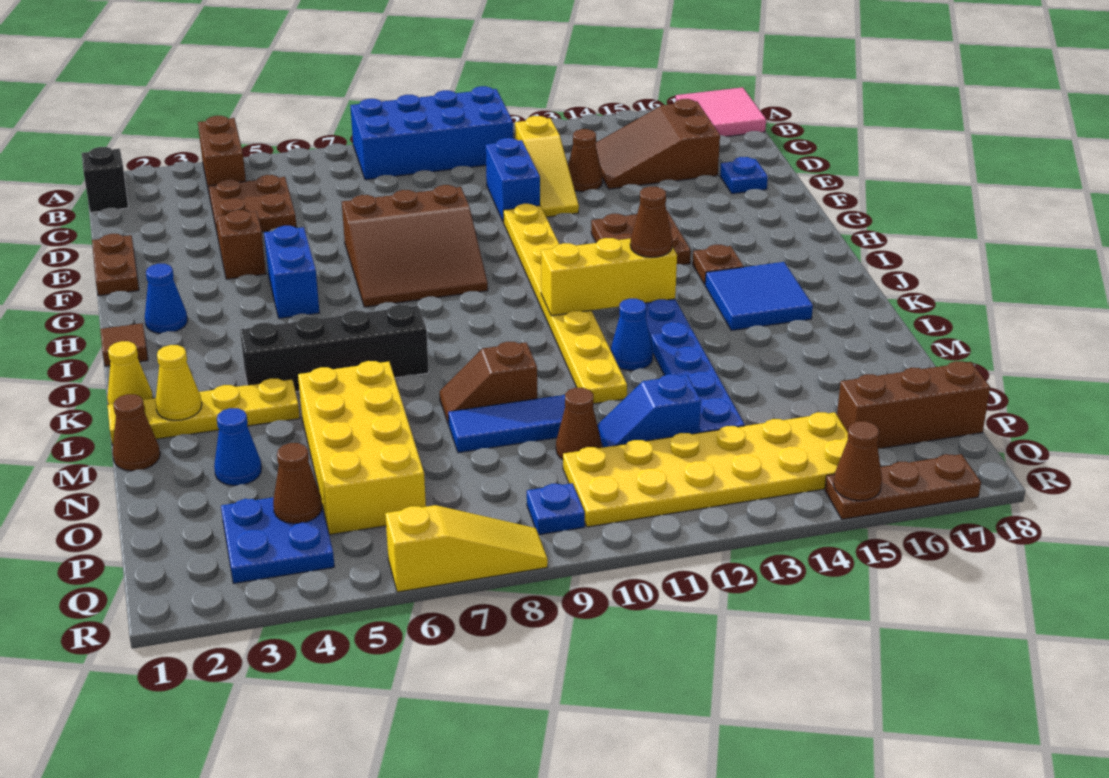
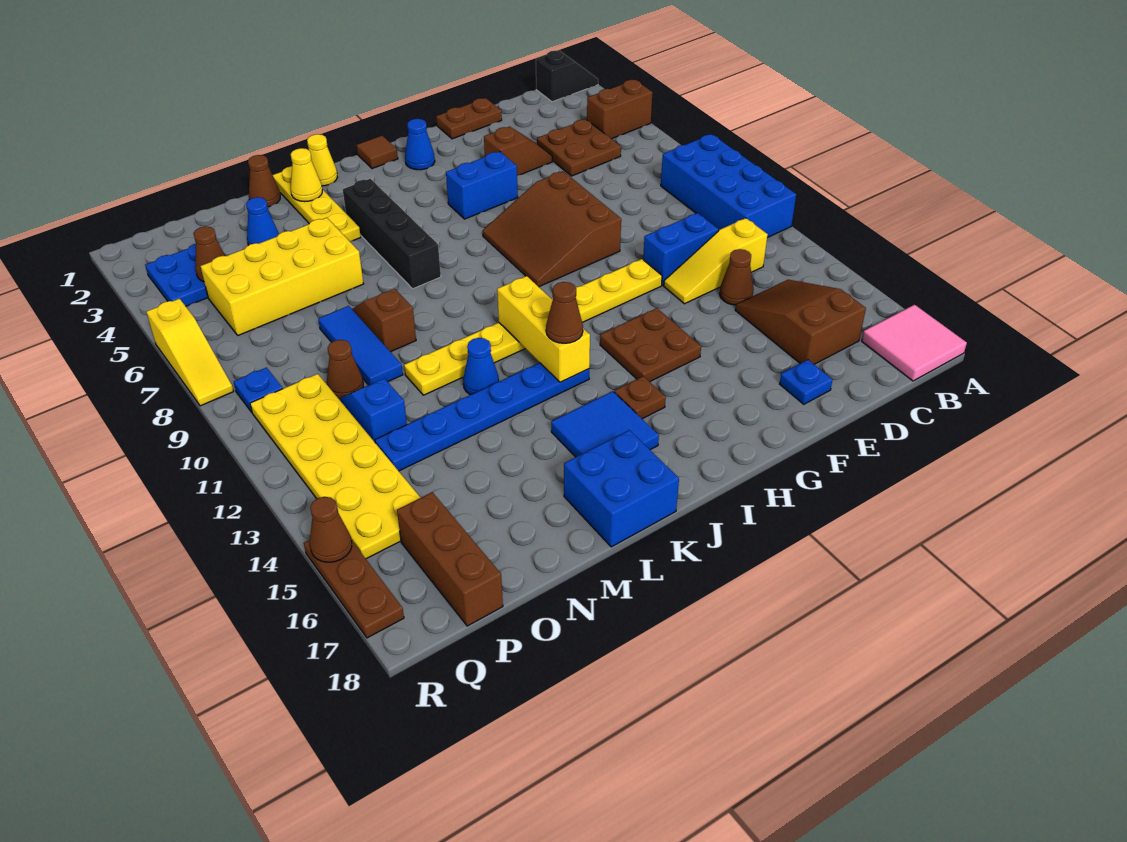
none -> blue 2x2 brick [564,430,679,547]

